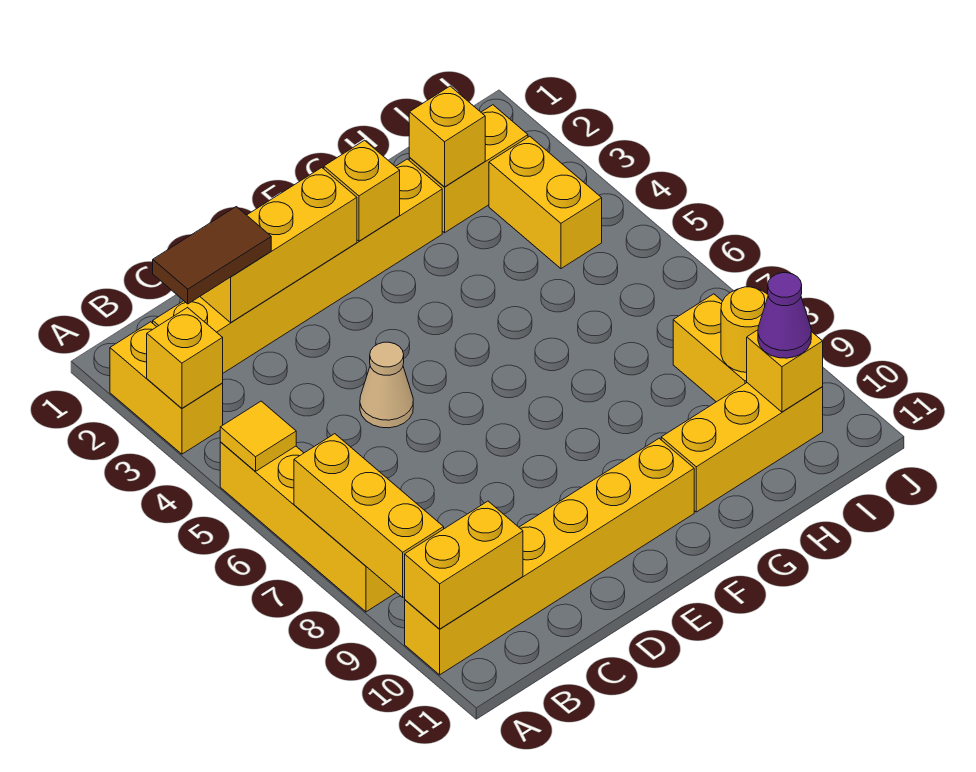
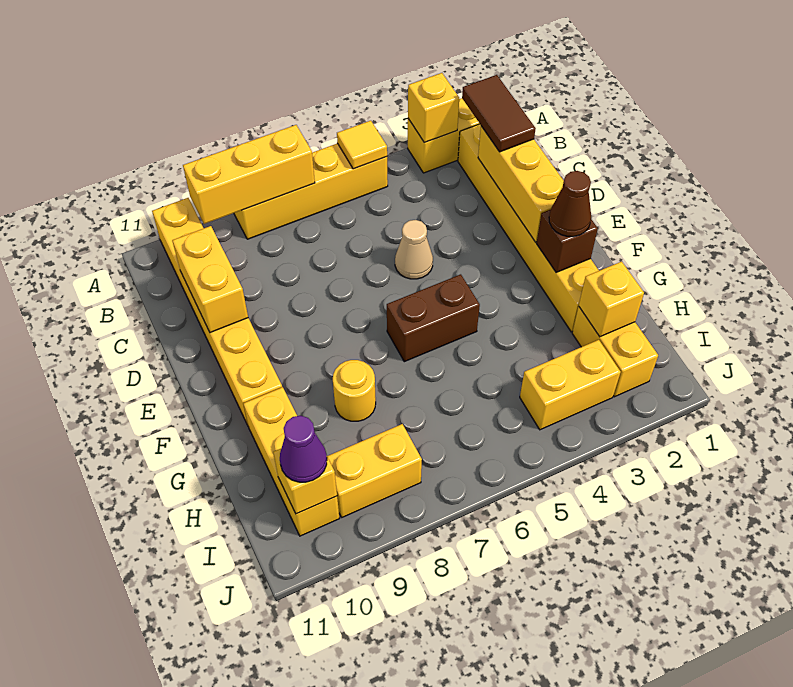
yellow 1x2 brick [405,501,523,629] -> yellow 1x2 brick moved to [172,226,248,333]
yellow 1x1 brick [324,140,400,241] -> brown 1x1 brick [536,209,598,272]
none -> brown 1x1 cone [549,171,591,237]
none -> brown 1x2 brick [387,274,480,362]
yellow 1x1 round brick [721,287,768,372] -> yellow 1x1 round brick moved to [333,360,376,421]

